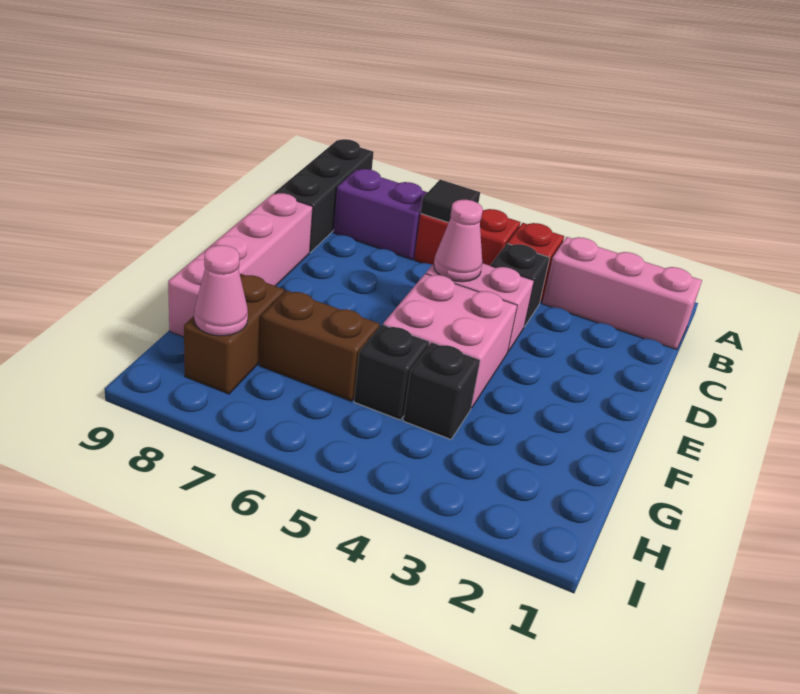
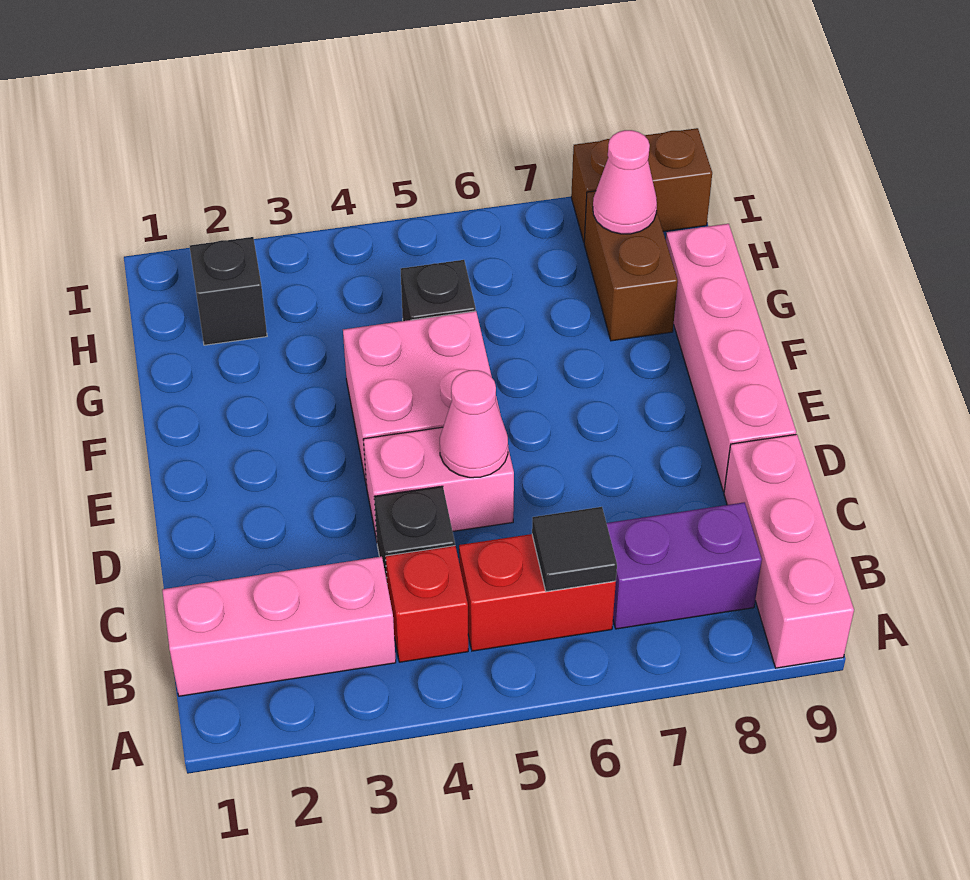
black 1x3 brick [274,139,374,252] -> pink 1x3 brick [724,434,854,668]
black 1x1 brick [403,343,480,439] -> black 1x1 brick moved to [190,237,267,345]
brown 1x2 brick [259,290,380,401] -> brown 1x2 brick moved to [571,128,712,242]

